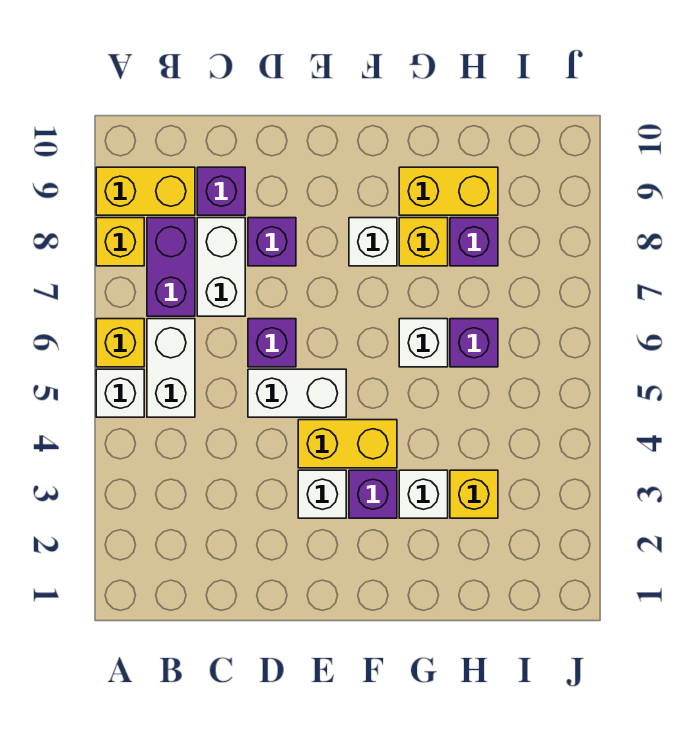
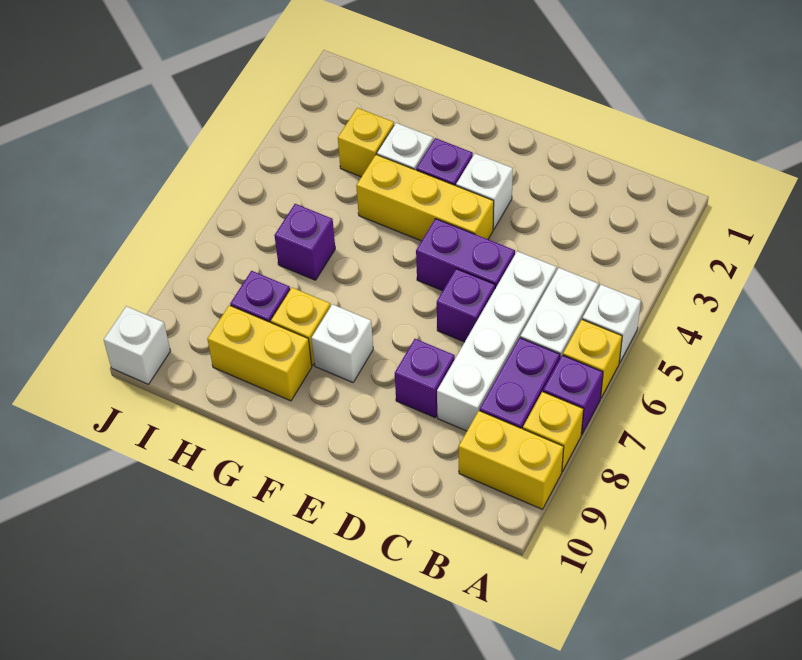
white 1x2 brick [197,218,245,316] -> white 1x4 brick [437,251,557,431]
purple 1x1 brick [197,167,245,215] -> purple 1x1 brick moved to [543,355,603,435]
white 1x2 brick [248,369,346,417] -> purple 1x2 brick [416,219,515,291]
yellow 1x2 brick [298,420,397,468] -> yellow 1x3 brick [356,155,494,241]
white 1x1 brick [399,319,448,367] -> white 1x1 brick moved to [104,306,170,384]

